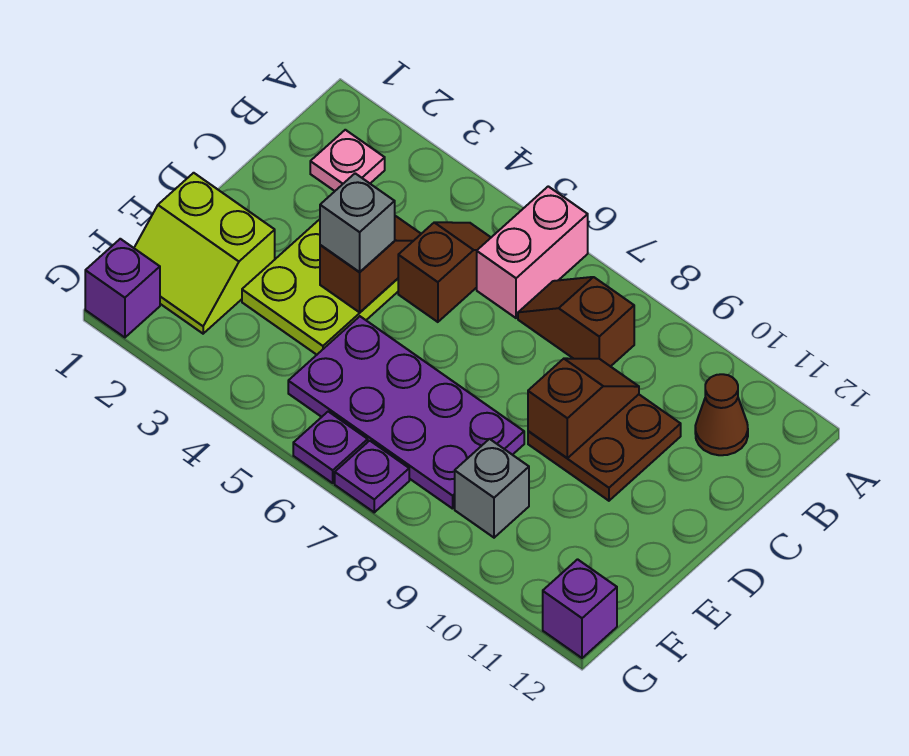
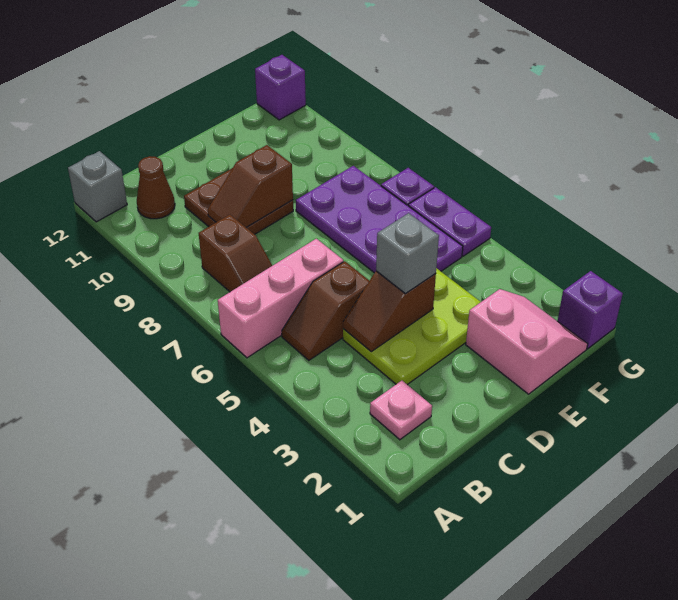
pink 1x2 brick [477,186,588,318] -> pink 1x3 brick [218,239,343,358]
lime 2x2 slope [134,173,275,334] -> pink 2x2 slope [466,289,588,394]
grey 1x1 brick [455,439,529,538] -> grey 1x1 brick moved to [68,151,127,222]
purple 1x1 plate [293,412,368,483] -> purple 1x2 plate [408,187,491,256]

